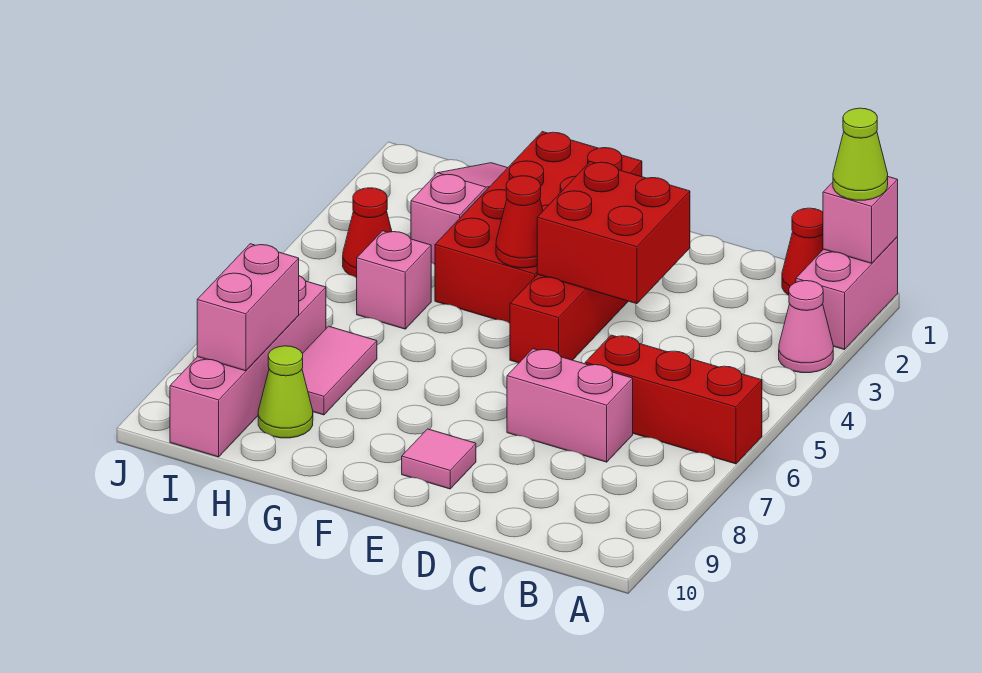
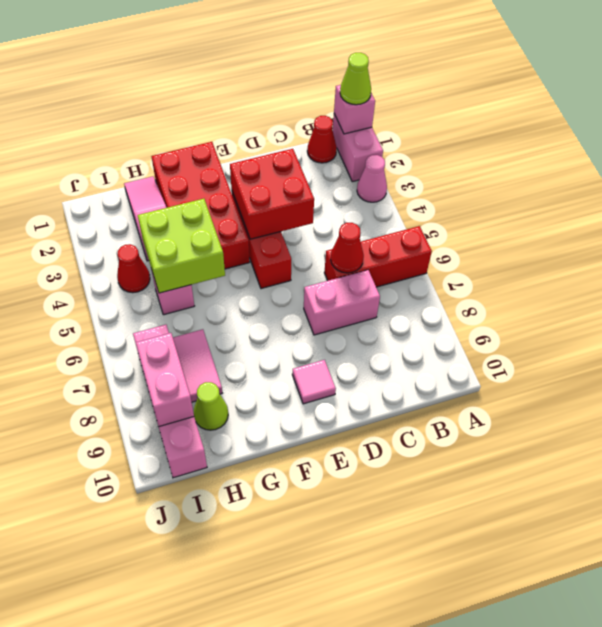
red 1x1 cone [496,176,543,268] -> red 1x1 cone moved to [331,223,364,273]
none -> lime 2x2 brick [138,199,225,293]

